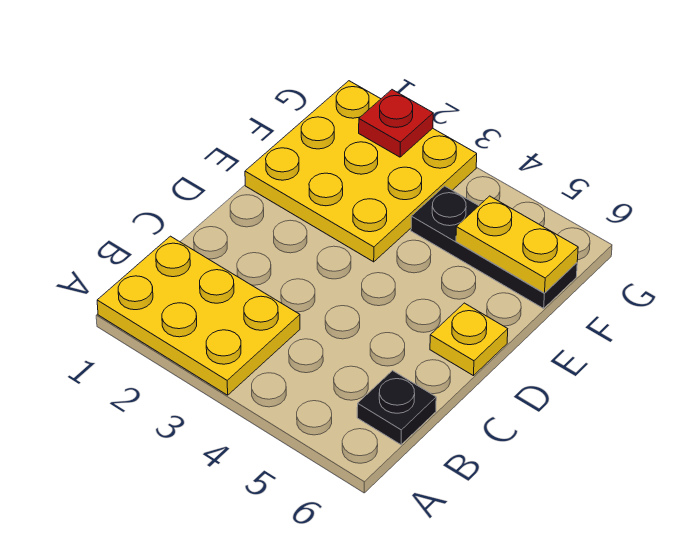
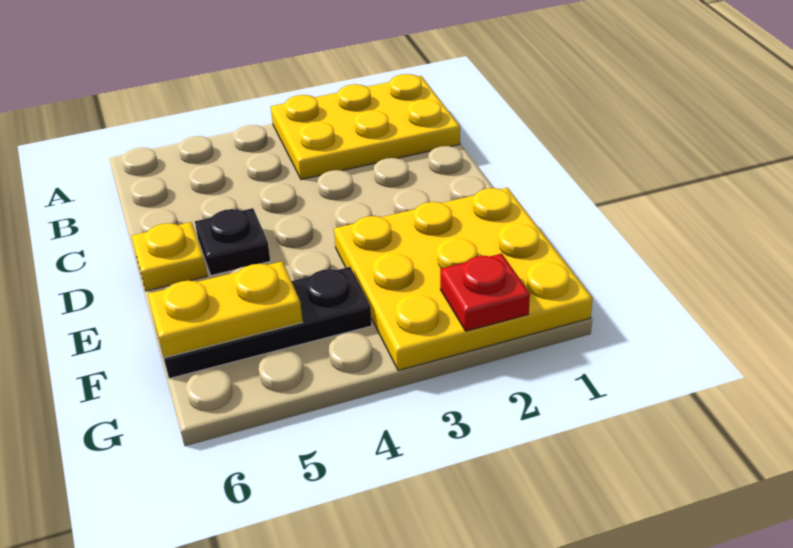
black 1x1 plate [357,371,436,445] -> black 1x1 plate moved to [195,208,270,276]

